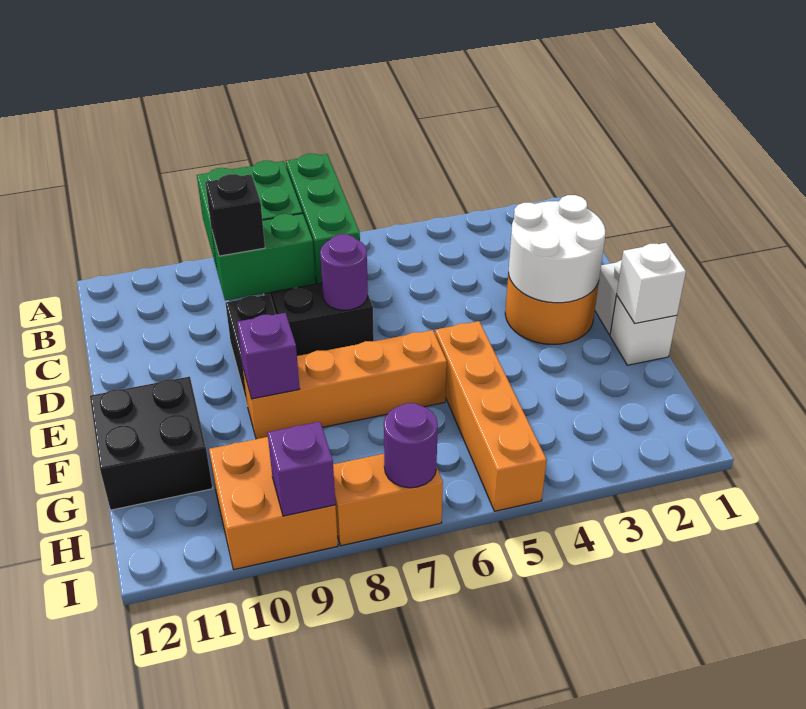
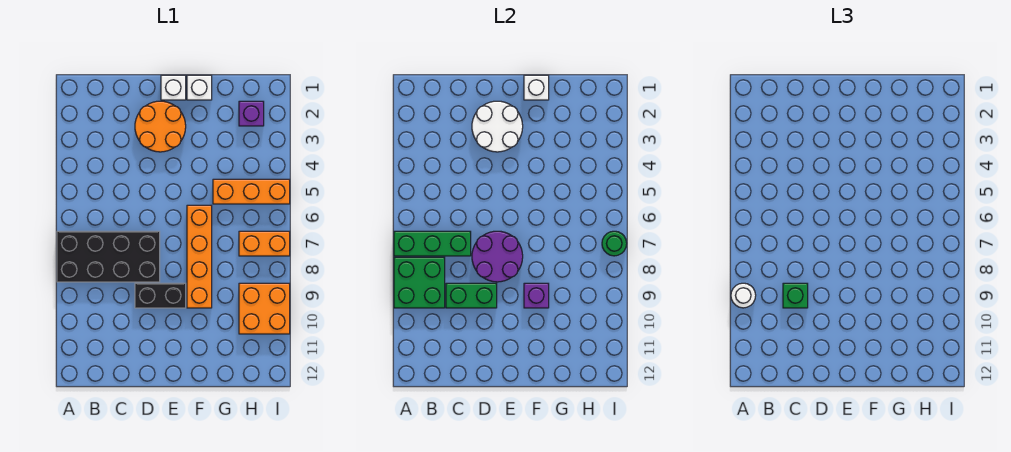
none -> white 1x1 round brick [731,283,756,308]
green 1x2 brick [212,213,316,300] -> green 1x2 brick turned to [446,283,497,308]
black 1x1 brick [205,174,265,256] -> green 1x1 brick [783,283,808,308]
purple 1x1 round brick [320,234,368,310] -> purple 2x2 round brick [472,231,523,282]
orange 1x4 brick [435,321,547,511] -> orange 1x3 brick [213,179,290,204]
black 2x2 brick [90,377,213,510] -> none
orange 1x2 brick [333,454,443,546] -> orange 1x2 brick turned to [239,231,290,256]
purple 1x1 round brick [384,403,438,488] -> green 1x1 round brick [602,231,627,256]
purple 1x1 brick [267,422,335,516] -> purple 1x1 brick moved to [239,101,264,126]

